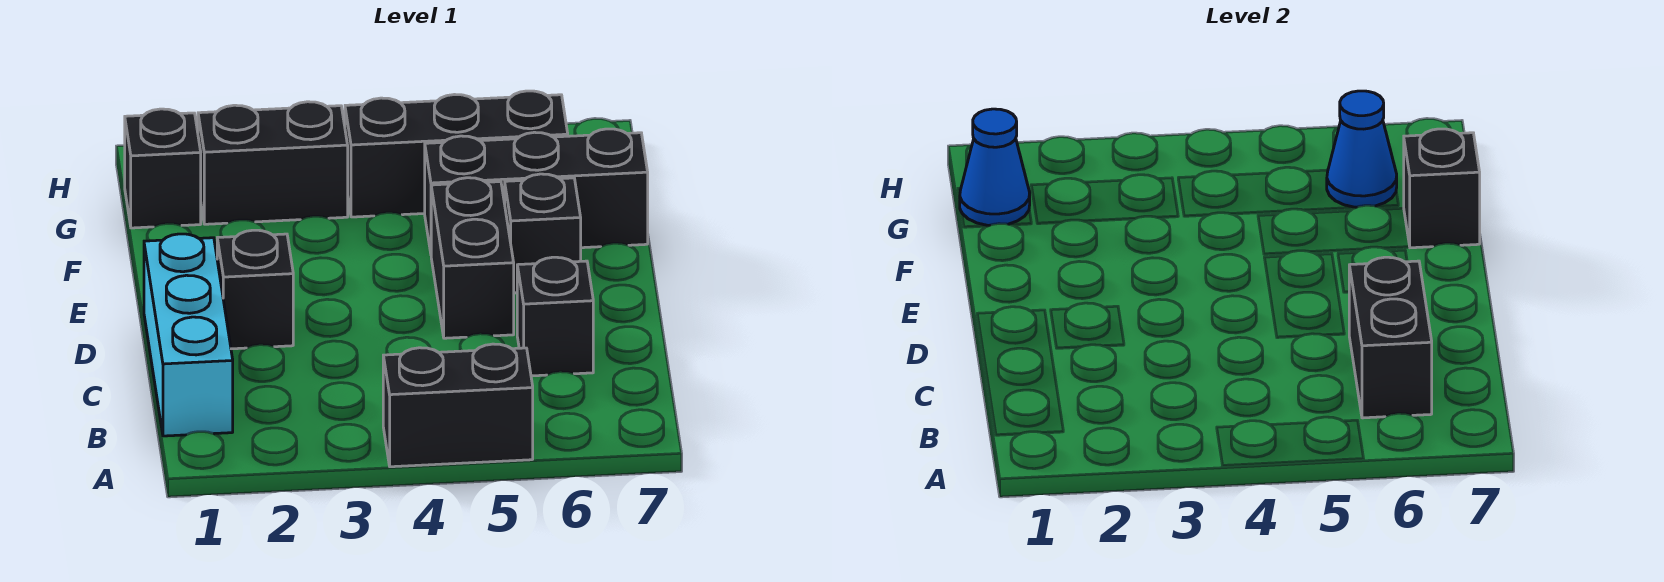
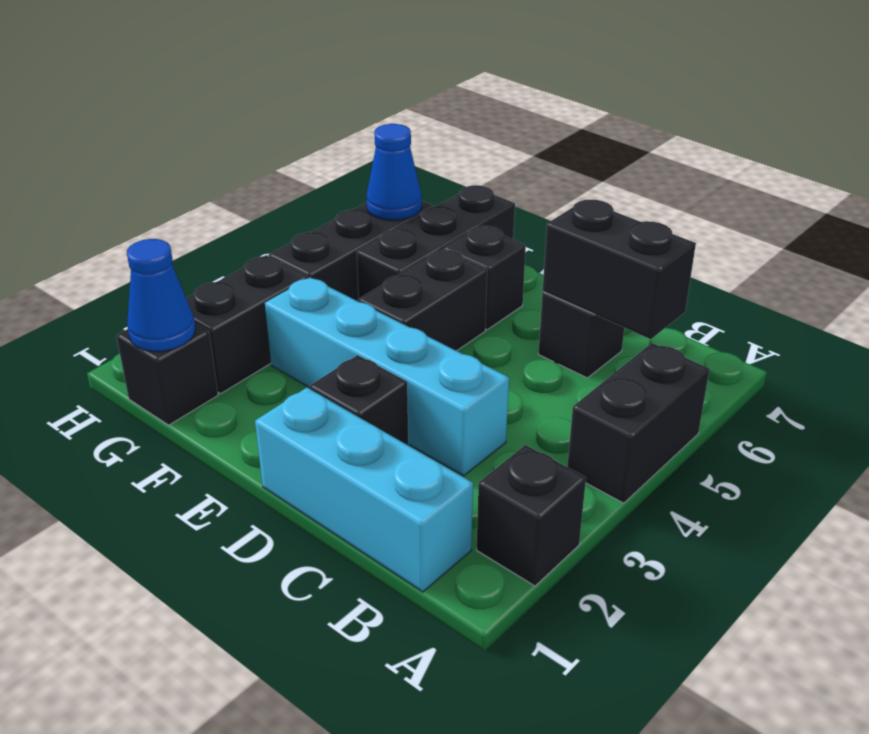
none -> cyan 1x4 brick [265,278,509,476]
black 1x2 brick [431,178,514,338] -> black 1x2 brick turned to [358,249,487,351]
black 1x1 brick [1404,129,1480,248] -> black 1x1 brick moved to [477,445,586,586]

